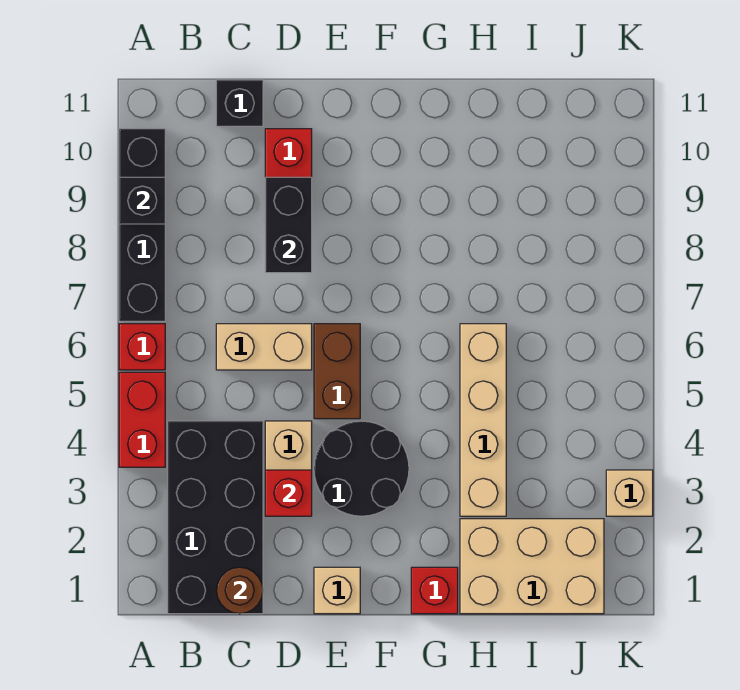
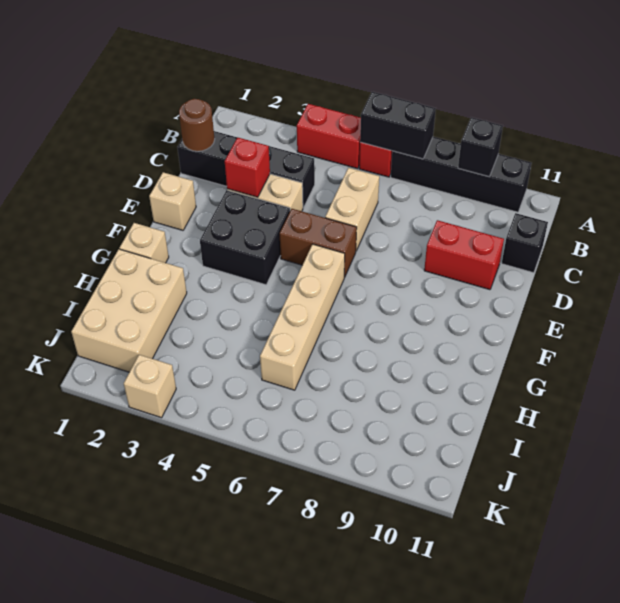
black 2x4 brick [168,421,263,614] -> black 1x4 brick [177,131,315,208]
black 1x2 brick [265,177,312,273] -> black 1x2 brick moved to [360,92,436,159]
black 2x2 round brick [314,421,409,516] -> black 2x2 brick [200,190,290,285]
red 1x1 brick [411,567,458,614] -> tan 1x1 brick [120,223,169,263]
tan 1x4 brick [460,324,506,516] -> tan 1x4 brick turned to [260,244,345,390]

